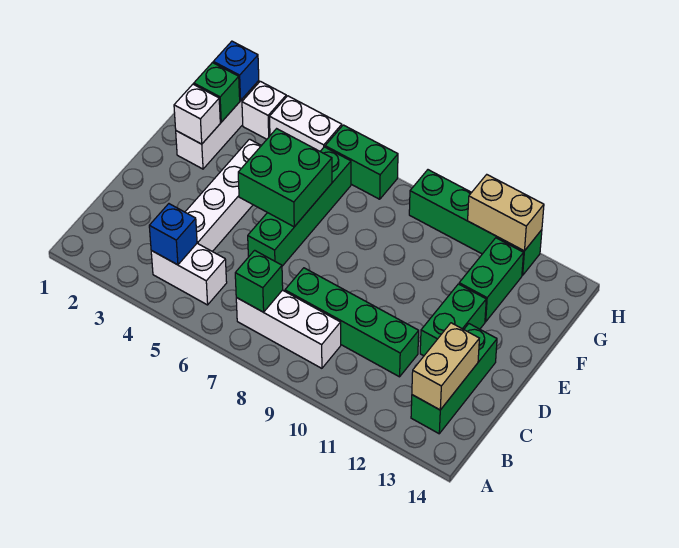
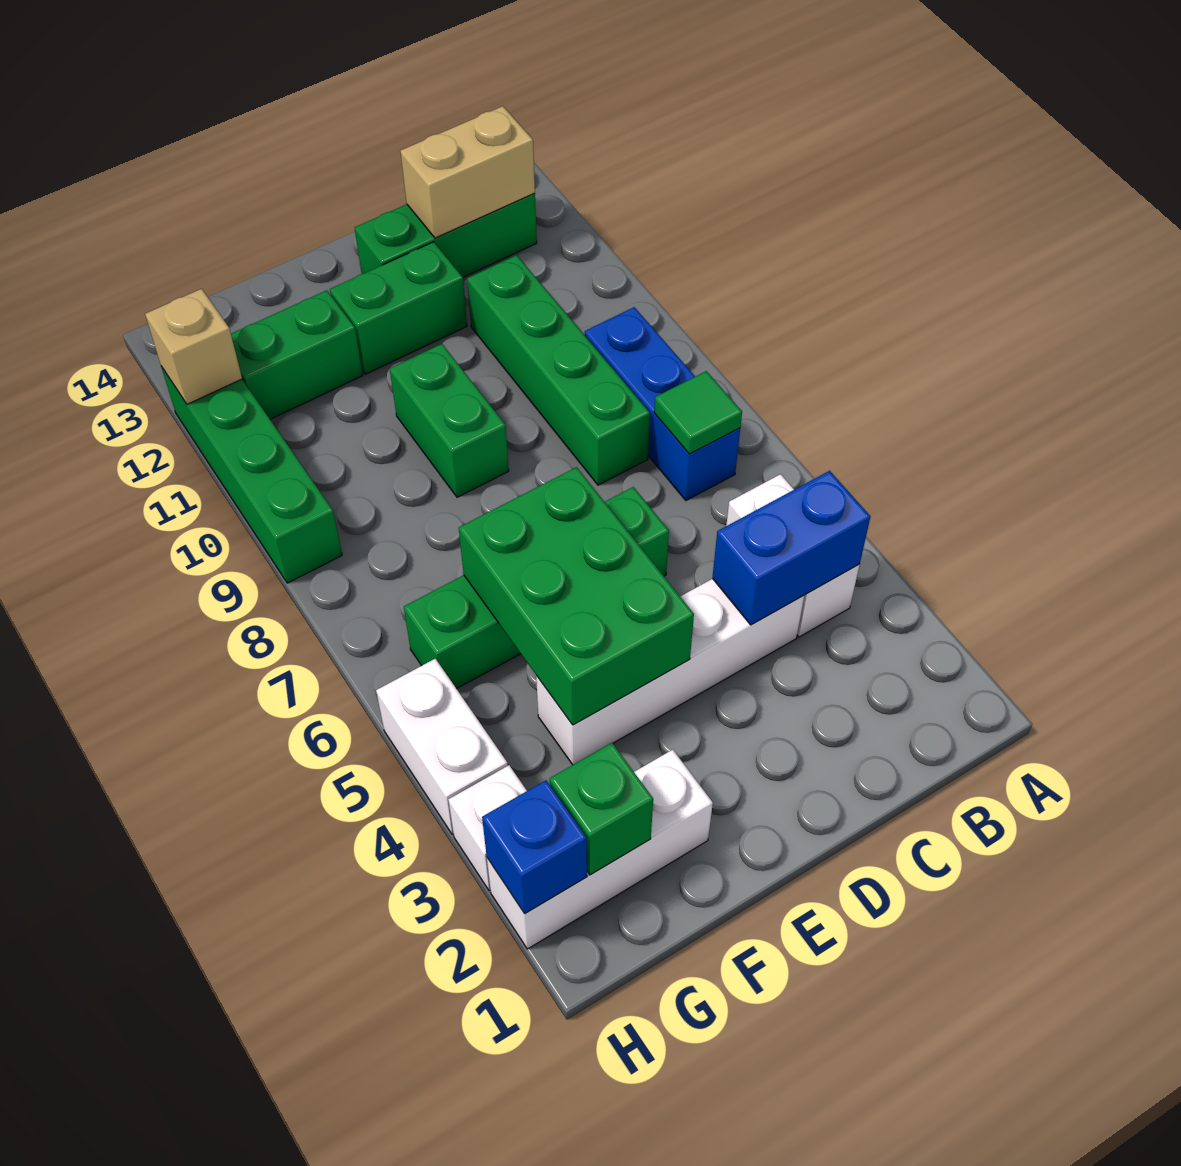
blue 1x1 brick [149,204,197,265] -> blue 1x2 brick [712,471,870,625]
white 1x3 brick [236,290,341,368] -> blue 1x3 brick [585,307,740,500]
green 1x1 brick [235,250,283,312] -> green 1x1 tile [654,371,742,454]
green 2x2 brick [238,129,332,227] -> green 2x3 brick [459,467,694,725]
white 1x1 brick [174,84,220,144] -> none
green 1x2 brick [325,125,398,199] -> green 1x2 brick moved to [390,344,509,497]
tan 1x2 brick [468,175,544,251] -> tan 1x1 brick [145,289,242,404]

